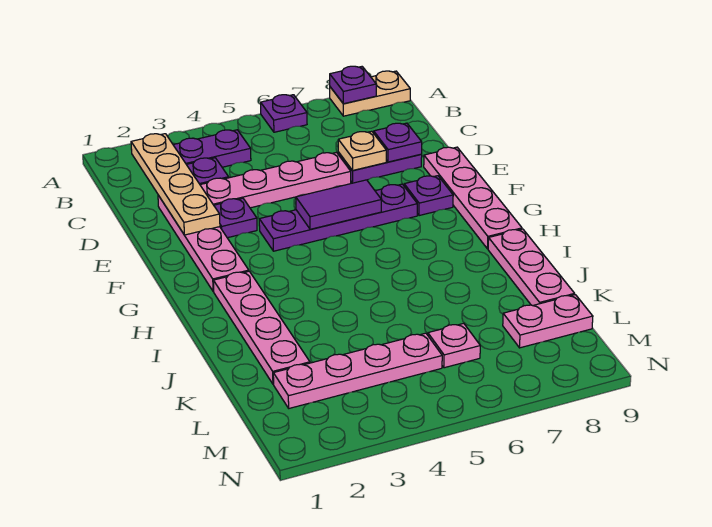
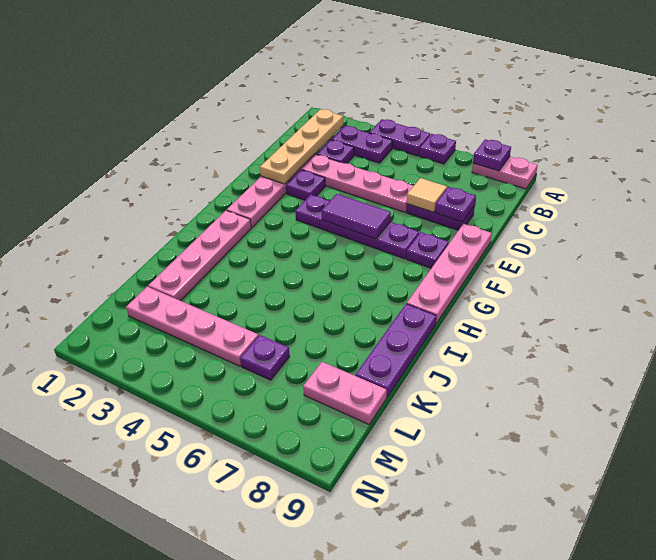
none -> purple 1x2 plate [369,119,430,156]
tan 1x2 plate [330,71,410,116] -> pink 1x2 plate [472,157,538,189]
tan 1x1 plate [338,131,386,170] -> tan 1x1 tile [407,178,447,212]
pink 1x3 plate [488,229,575,306] -> purple 1x3 plate [355,304,436,397]
pink 1x1 plate [428,323,480,368] -> purple 1x1 plate [240,335,290,380]

